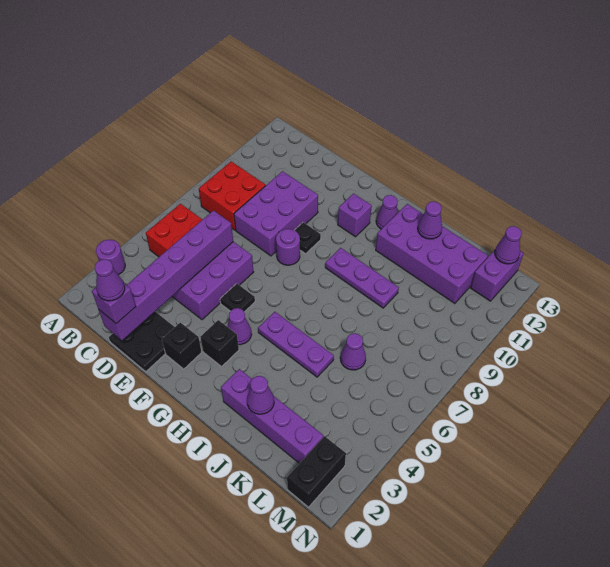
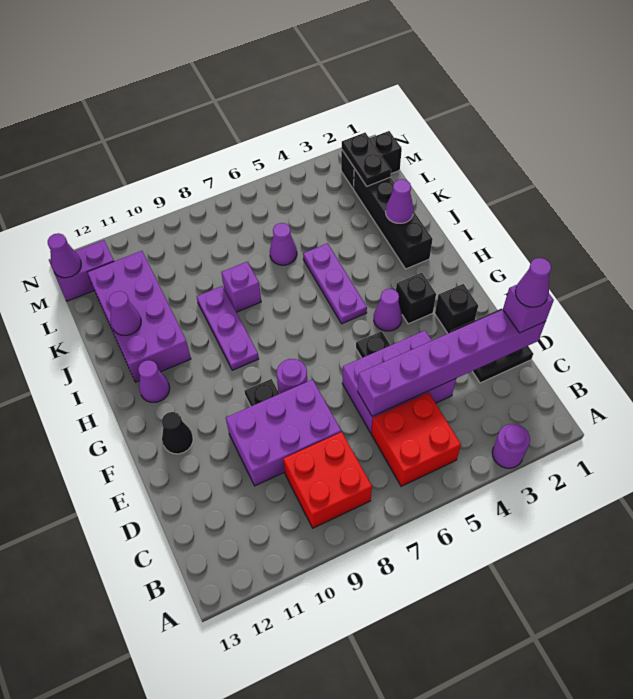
none -> black 1x1 cone [162,412,193,454]
purple 1x1 brick [338,194,372,237] -> purple 1x1 brick moved to [221,262,261,312]
purple 1x4 brick [221,369,323,463] -> black 1x4 brick [354,169,433,269]
none -> black 1x2 plate [342,133,391,186]

